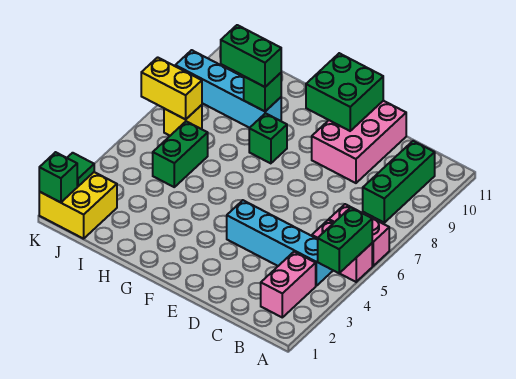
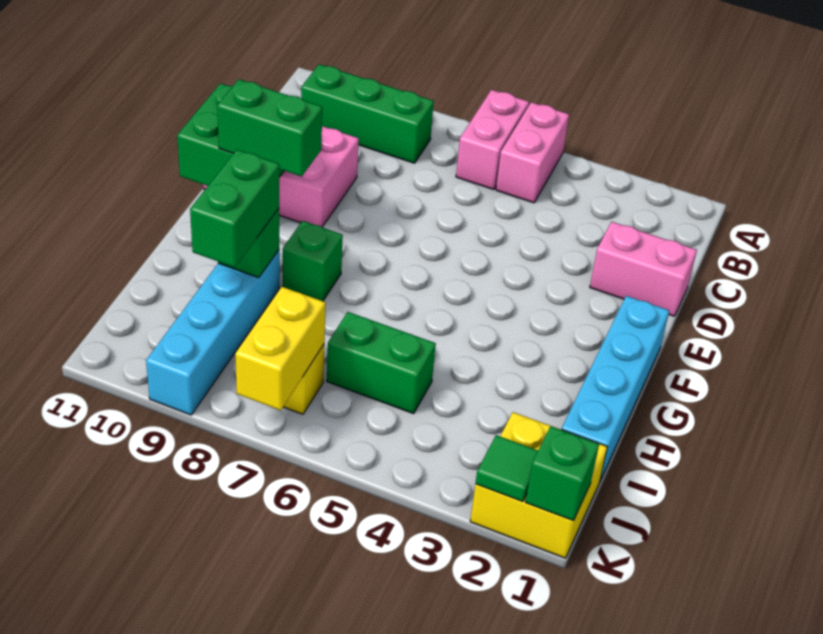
green 1x2 brick [318,207,372,273] -> green 1x2 brick moved to [217,79,322,176]
pink 1x2 brick [261,252,316,317] -> pink 1x2 brick moved to [590,222,697,316]
cyan 1x4 brick [227,200,333,286] -> cyan 1x4 brick moved to [561,296,669,481]

